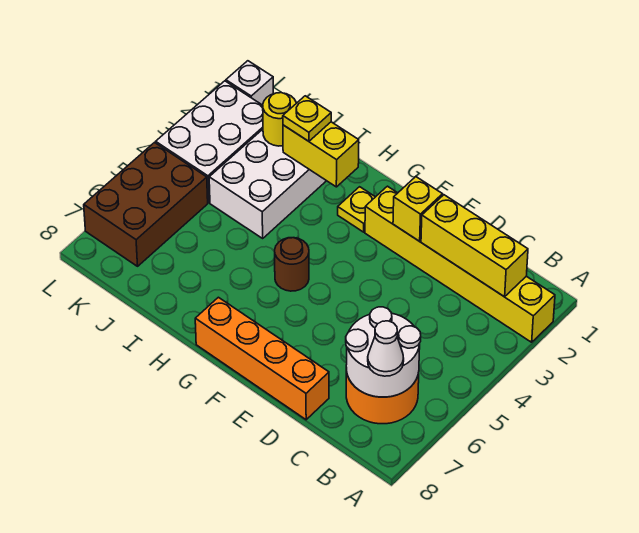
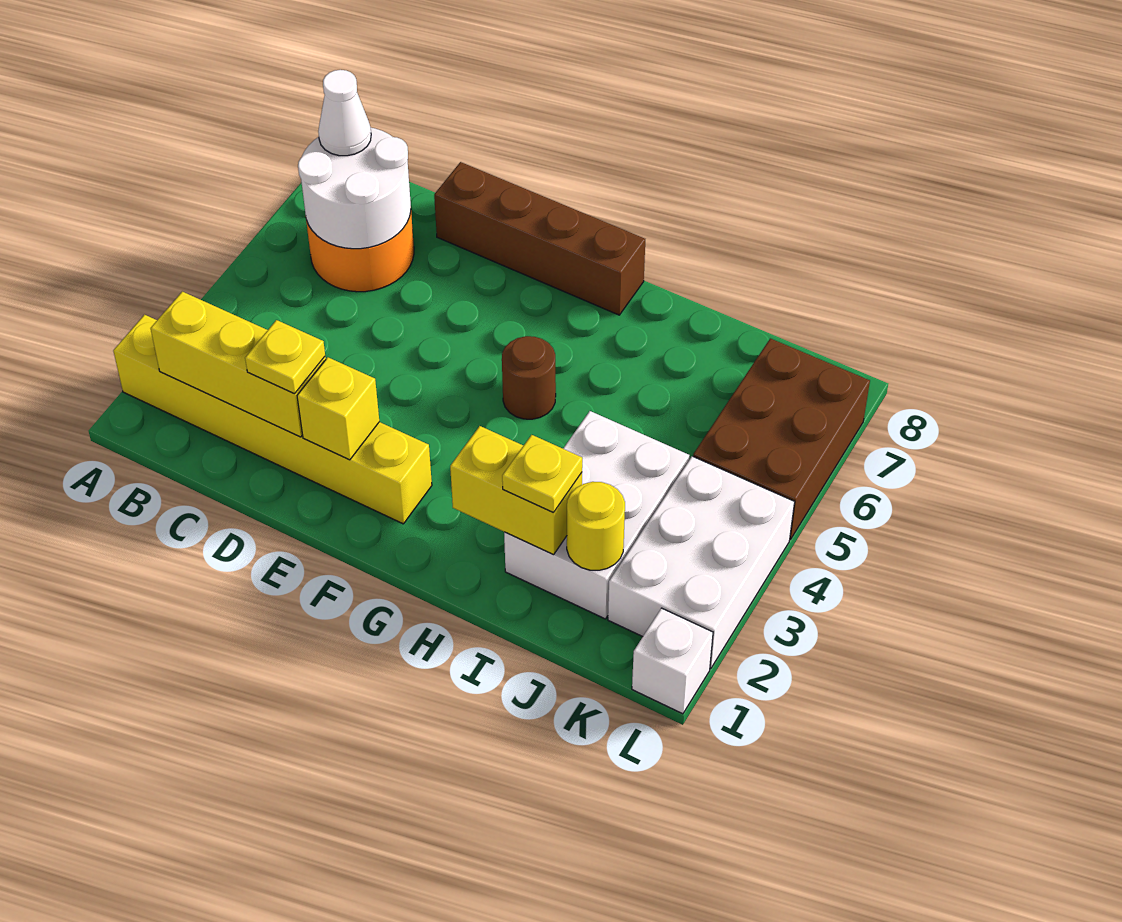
orange 1x4 brick [195,297,329,420] -> brown 1x4 brick [434,162,645,315]
yellow 1x1 plate [338,187,375,232] -> yellow 1x1 plate moved to [245,320,325,394]

